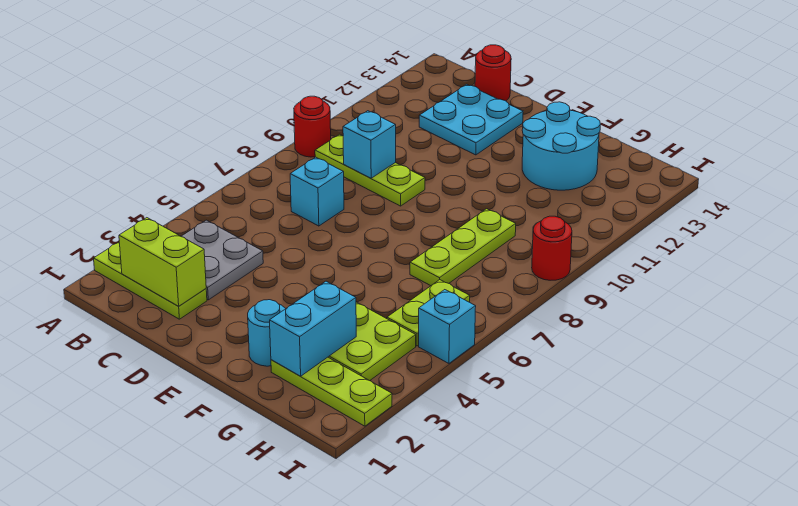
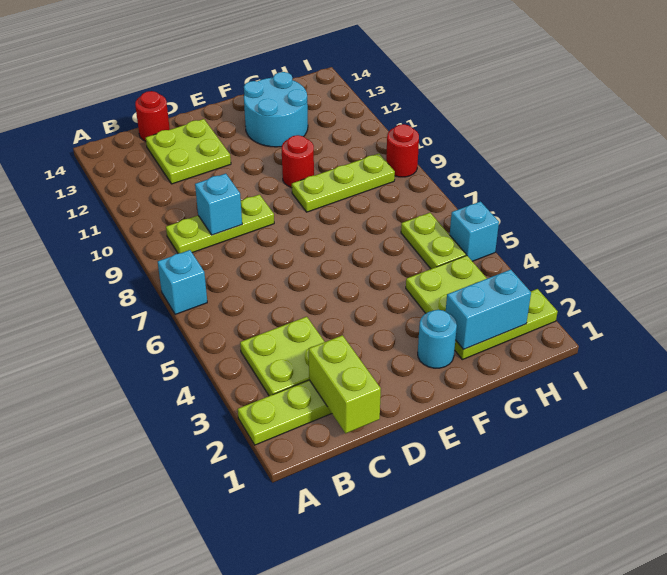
red 1x1 round brick [294,96,331,157] -> red 1x1 round brick moved to [282,135,314,188]
lime 1x2 brick [119,218,206,306] -> lime 1x2 brick turned to [309,335,381,433]
grey 2x2 plate [181,220,263,300] -> lime 2x2 plate [240,317,324,396]
cyan 1x1 brick [290,157,344,226] -> cyan 1x1 brick moved to [158,250,207,315]
cyan 2x2 plate [419,84,523,155] -> lime 2x2 plate [146,119,231,184]
cyan 1x2 brick [270,281,356,376] -> cyan 1x2 brick turned to [446,270,531,350]
lime 1x3 plate [410,209,516,286] -> lime 1x3 plate turned to [292,154,395,212]

